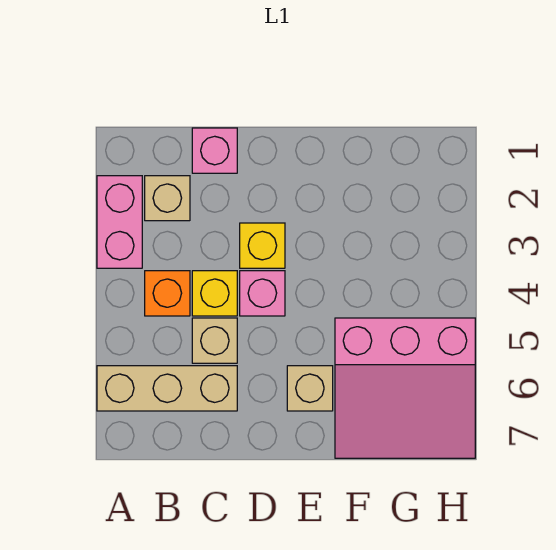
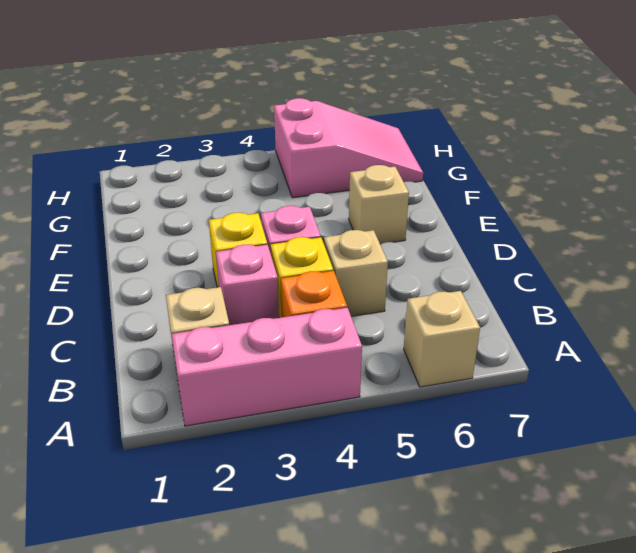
pink 1x2 brick [97,176,142,268] -> pink 1x3 brick [172,308,362,426]
tan 1x3 brick [97,366,237,411] -> tan 1x1 brick [404,291,480,387]
pink 1x1 brick [192,128,237,173] -> pink 1x1 brick moved to [216,245,279,325]
pink 3x3 slope [335,318,475,458] -> pink 2x3 slope [274,98,423,198]

